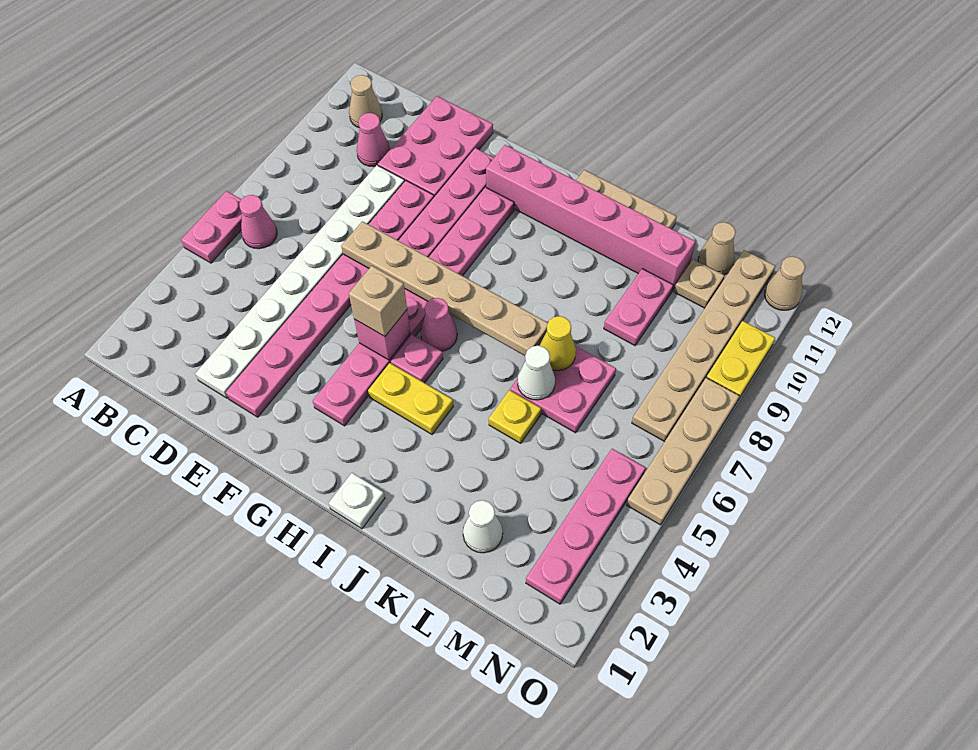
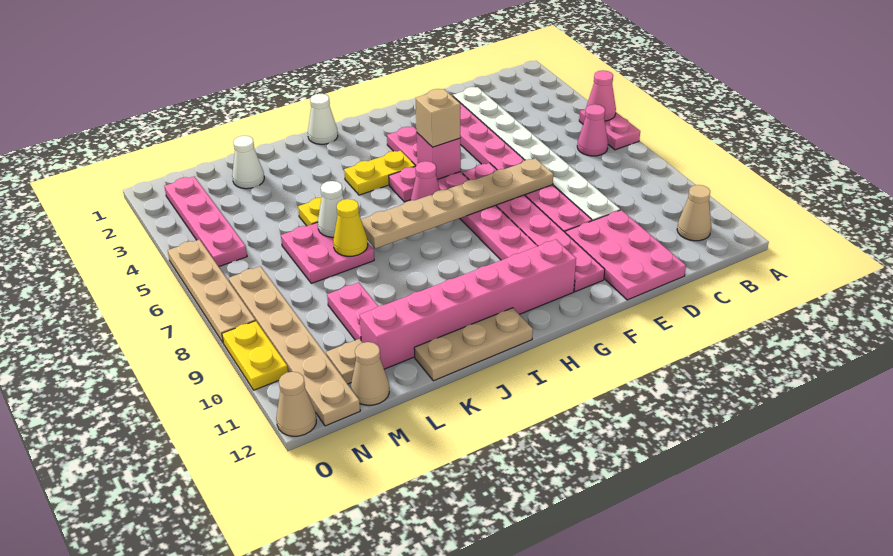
pink 1x1 cone [357,113,390,167] -> pink 1x1 cone moved to [586,70,616,121]
white 1x1 plate [329,473,385,529] -> white 1x1 cone [308,94,338,144]

